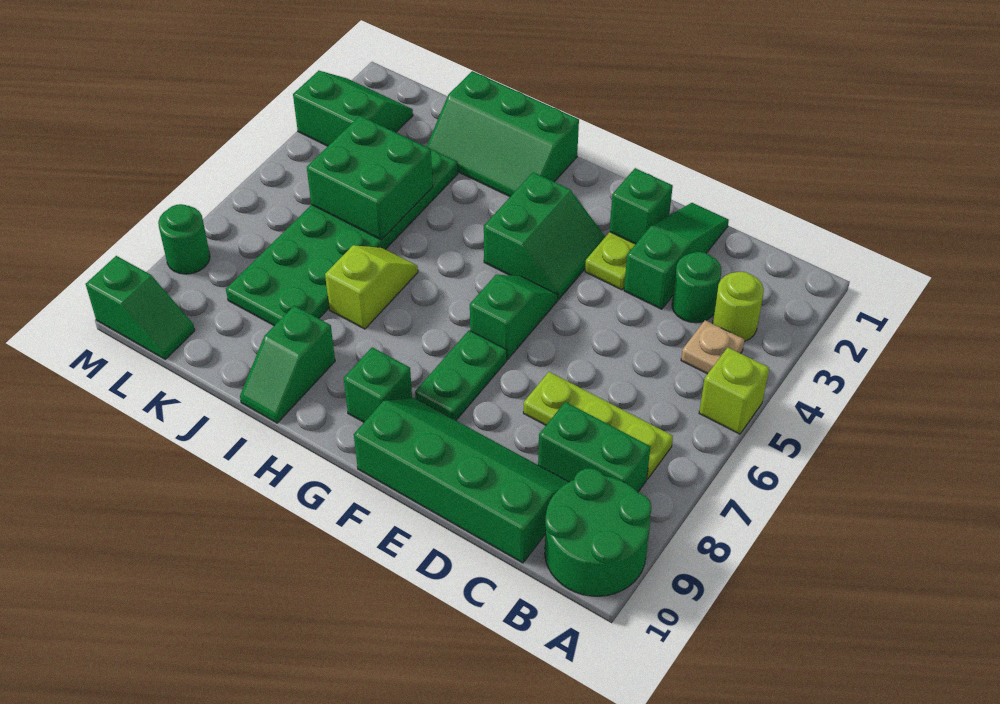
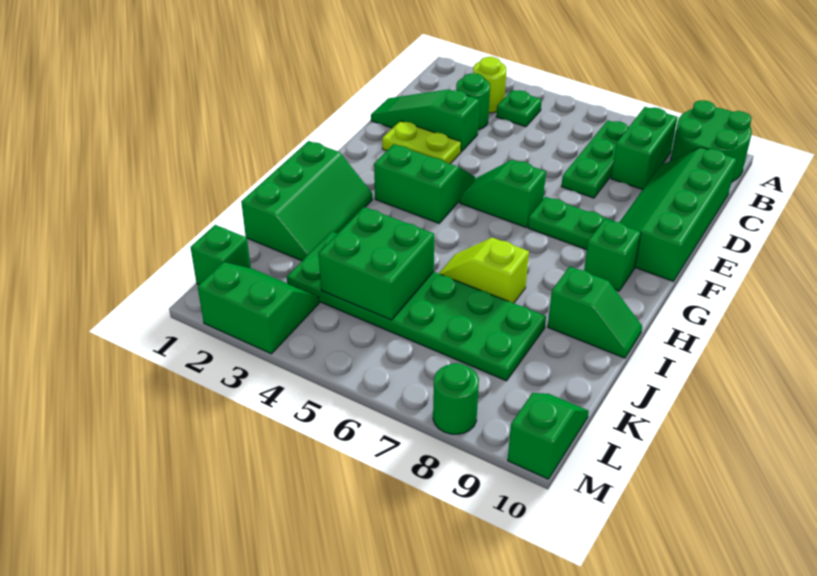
lime 1x1 brick [699,347,769,434] -> none
tan 1x1 plate [681,320,745,374] -> green 1x1 plate [496,90,542,127]
lime 1x3 plate [523,372,673,479] -> green 1x3 plate [561,120,628,198]
green 1x1 brick [610,168,673,244] -> green 1x1 brick moved to [190,225,251,285]
green 2x2 slope [293,71,413,146] -> green 2x2 slope turned to [198,262,319,354]

